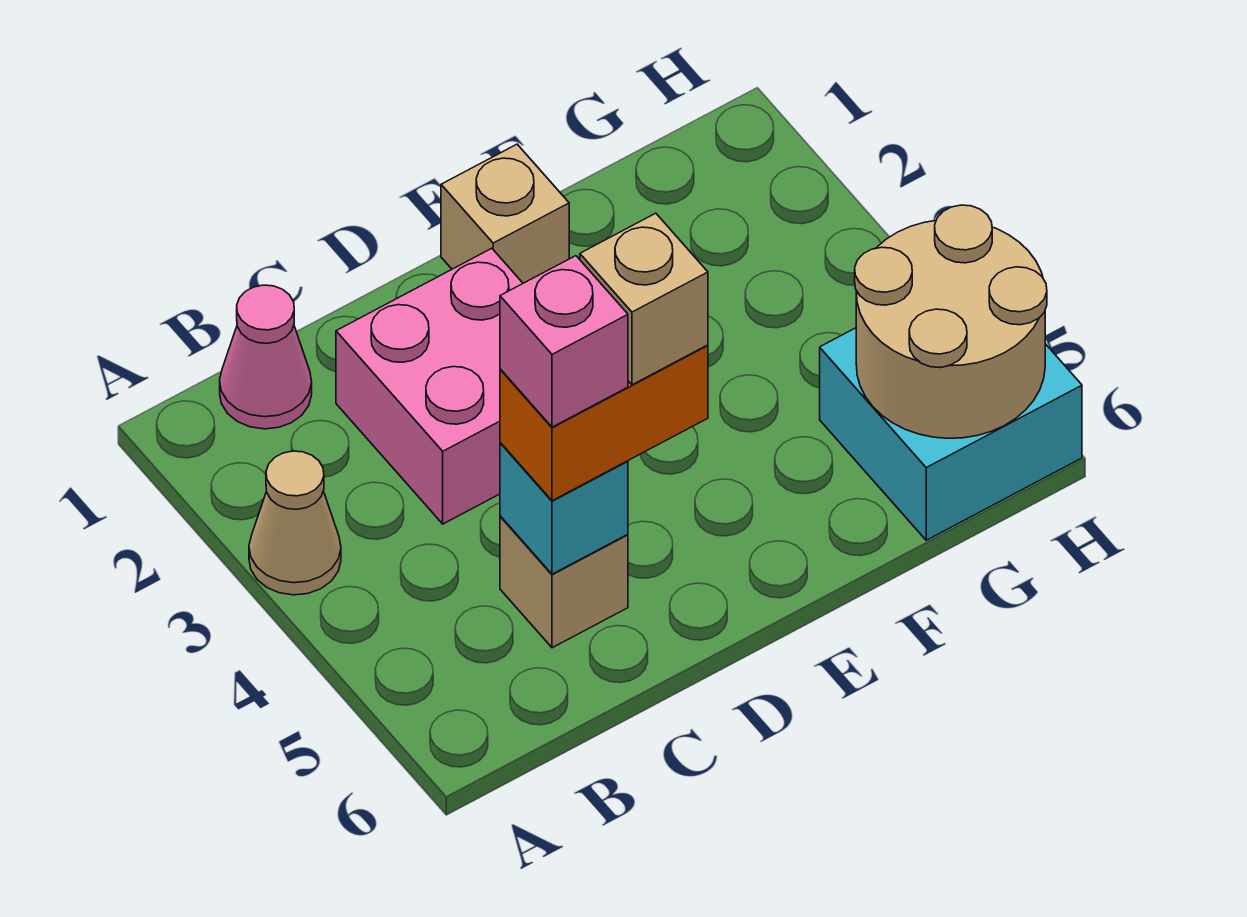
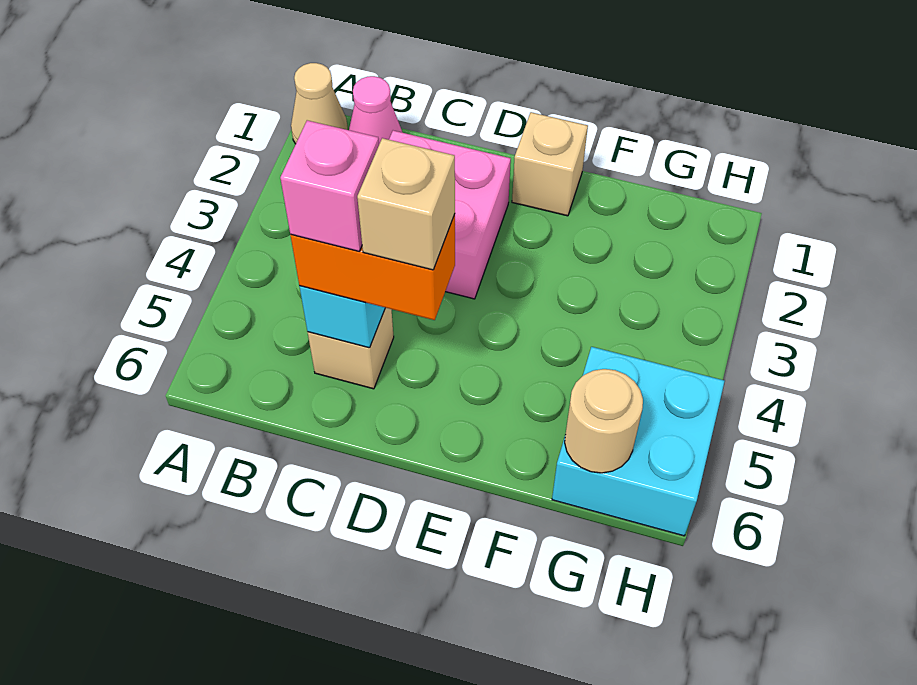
tan 1x1 cone [249,451,341,595] -> tan 1x1 cone moved to [291,63,348,144]
tan 2x2 round brick [855,205,1047,438] -> tan 1x1 round brick [565,369,643,473]

